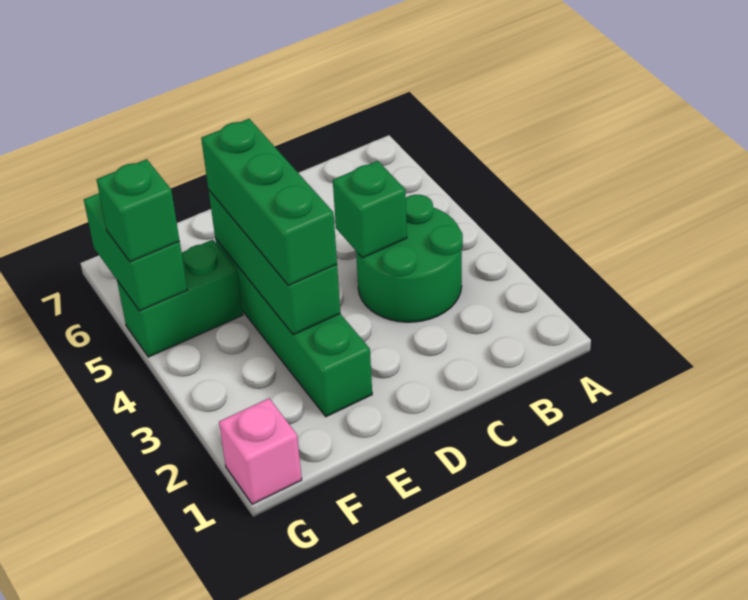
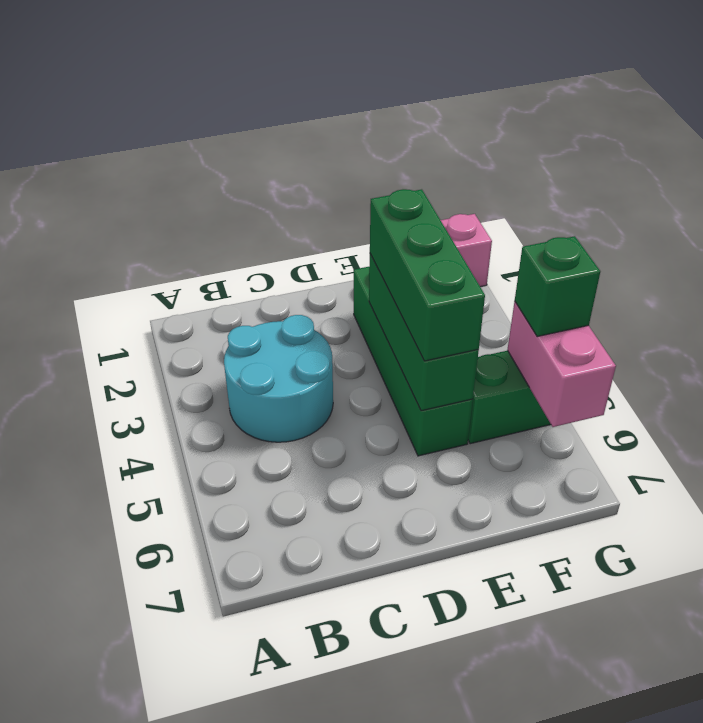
green 2x2 round brick [356,195,463,322] -> cyan 2x2 round brick [224,315,333,442]
green 1x1 brick [333,161,407,258] -> none
green 1x2 brick [84,193,187,311] -> pink 1x2 brick [507,301,616,427]

